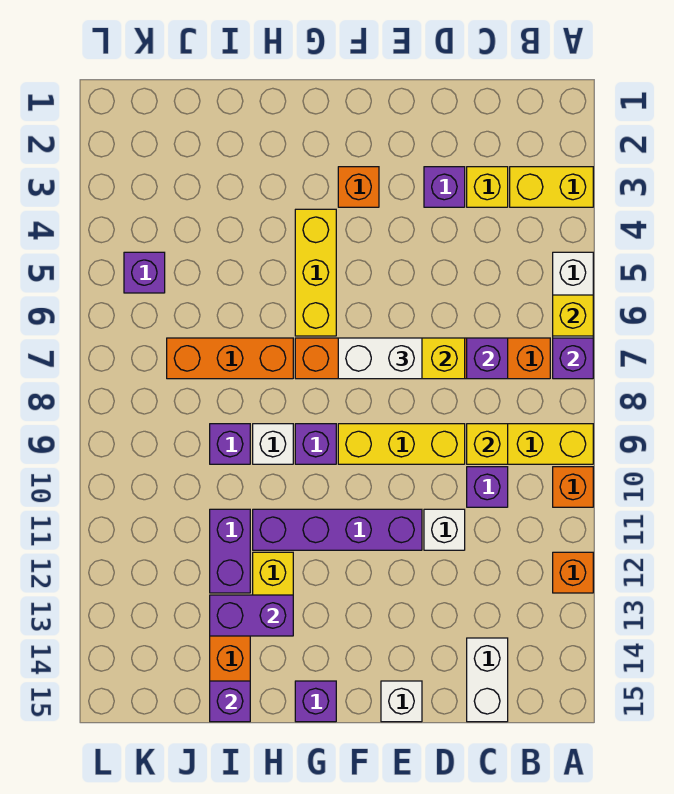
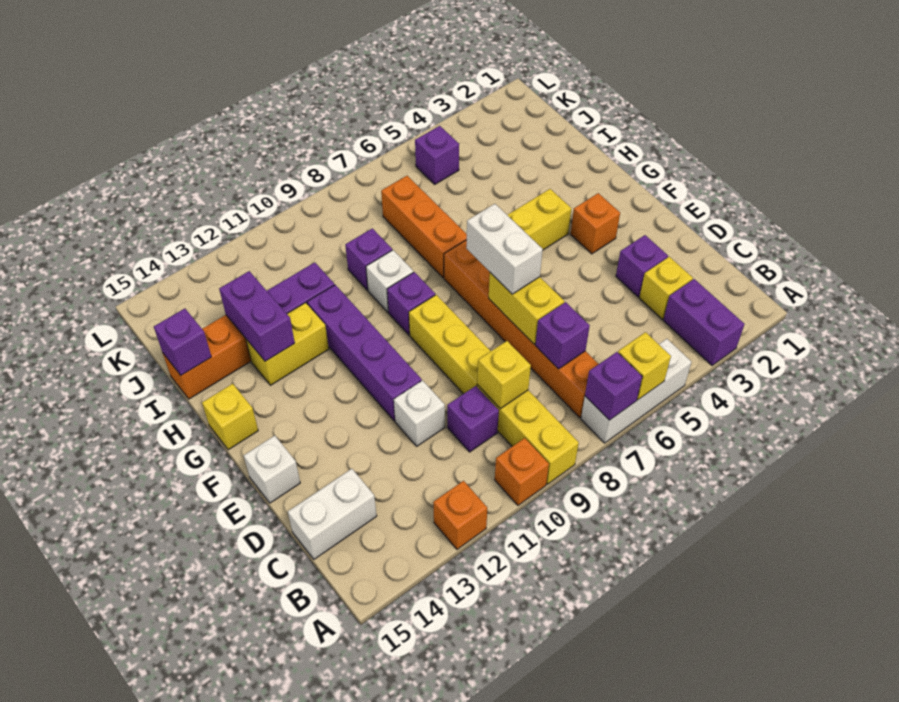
yellow 1x2 brick [510,167,593,207] -> purple 1x2 brick [663,279,744,365]
purple 1x1 brick [295,681,336,722] -> yellow 1x1 brick [202,384,258,450]

